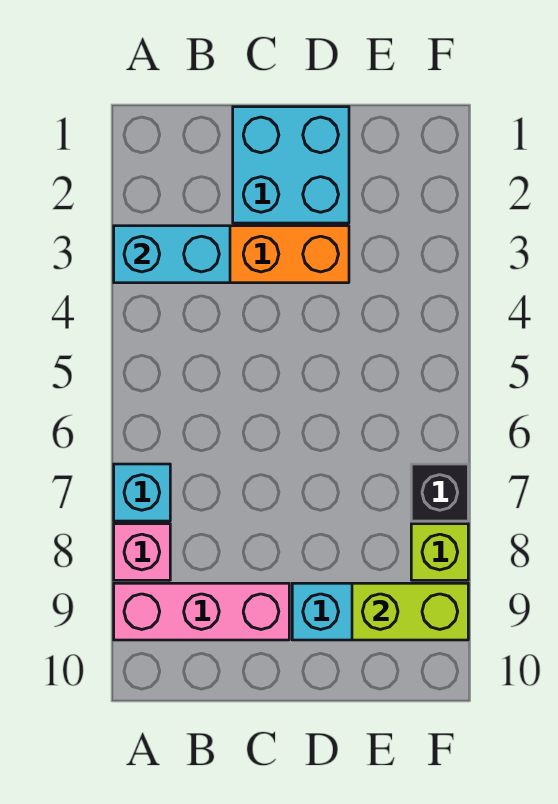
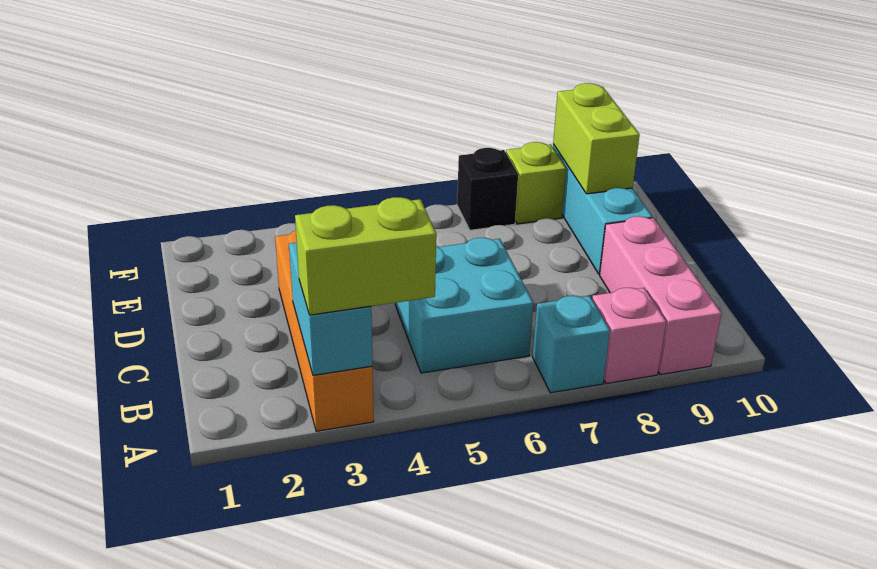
none -> lime 1x2 brick [295,197,436,315]
cyan 2x2 brick [233,107,349,223] -> cyan 2x2 brick moved to [395,238,533,373]

